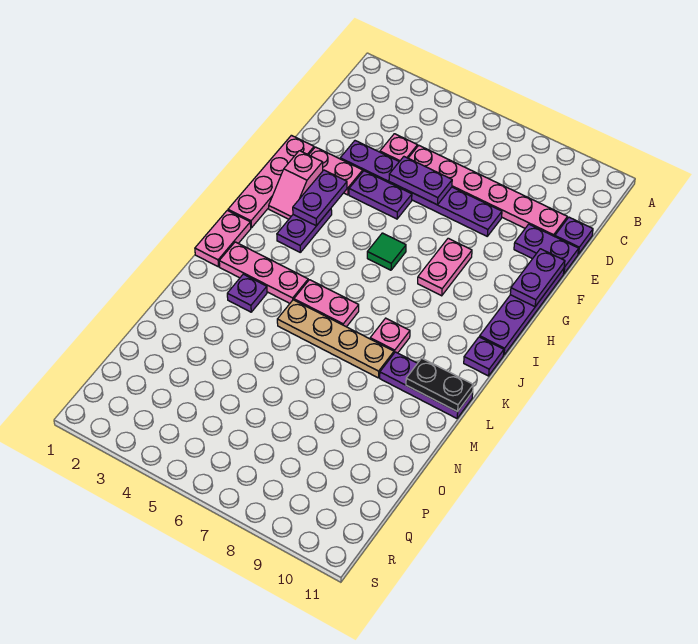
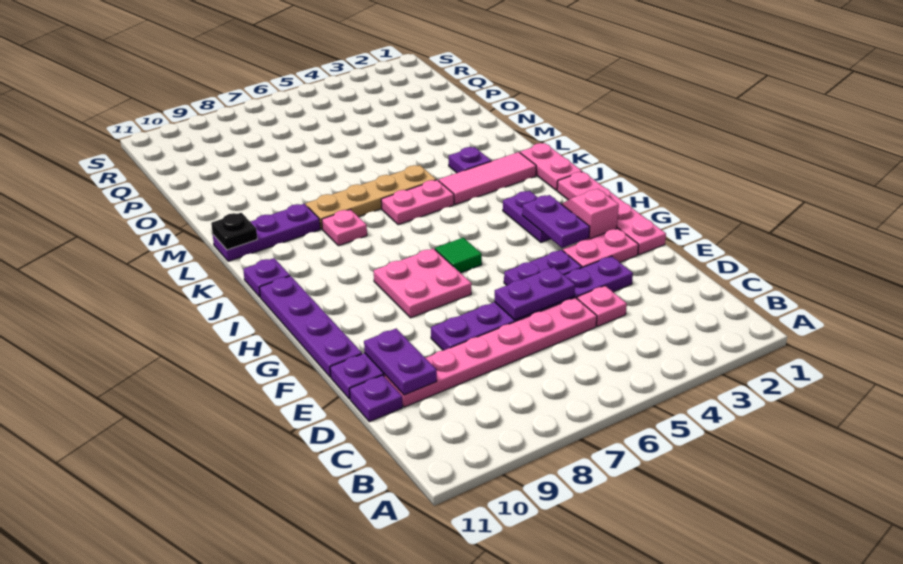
purple 1x2 plate [510,249,565,307] -> purple 1x2 plate moved to [364,329,437,395]
pink 1x2 plate [418,238,472,296] -> pink 2x2 plate [374,249,472,318]
pink 1x3 plate [219,242,308,303] -> pink 1x3 tile [439,152,536,205]
black 1x2 plate [406,358,473,412] -> black 1x1 plate [211,213,257,250]

